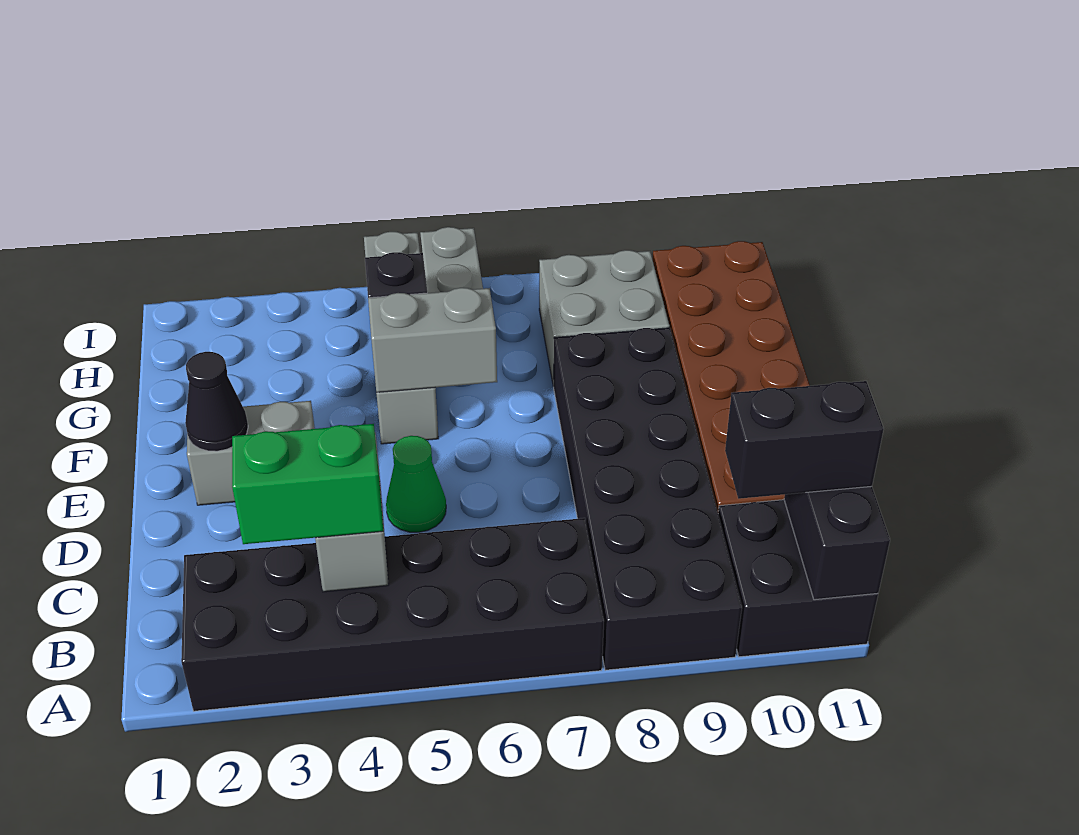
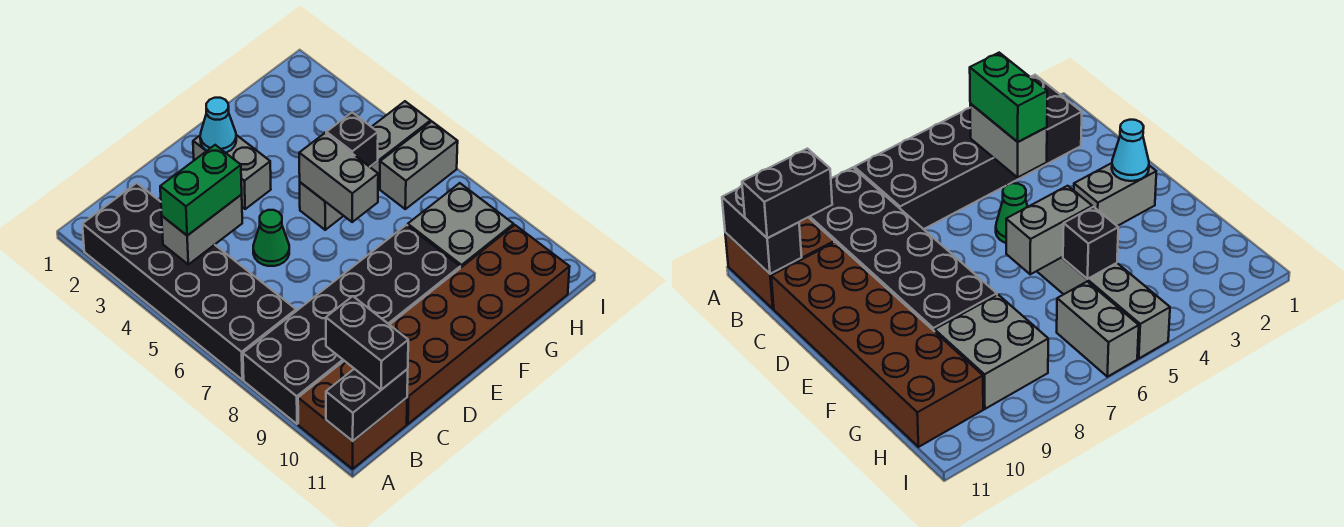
black 2x2 brick [718,500,878,657] -> brown 2x2 brick [298,361,407,469]
green 1x2 brick [232,424,383,544] -> green 1x2 brick turned to [160,145,242,235]
black 1x1 cone [185,352,248,451] -> cyan 1x1 cone [200,98,236,153]

